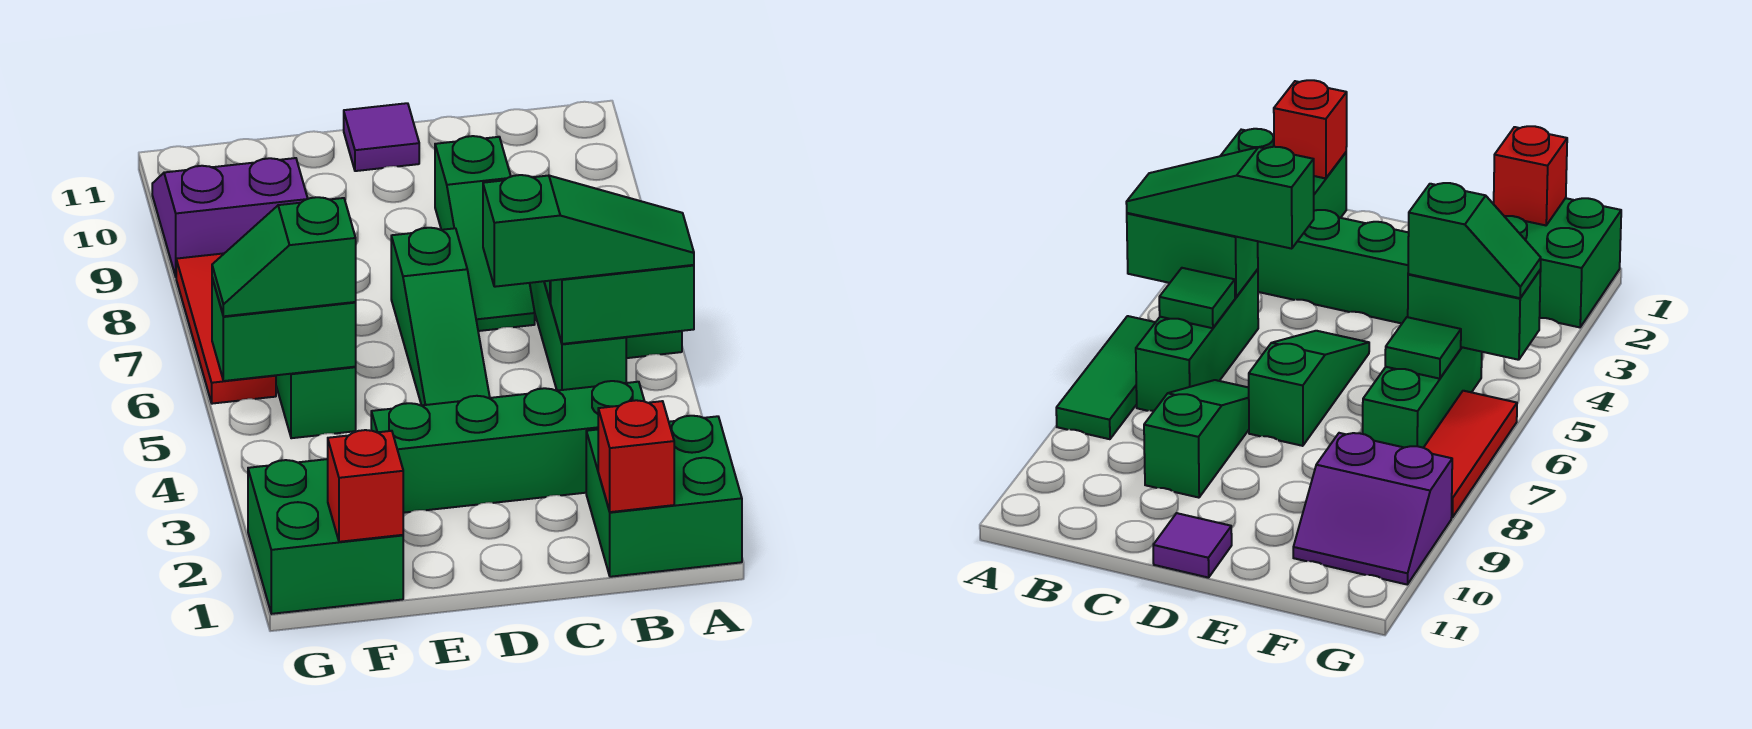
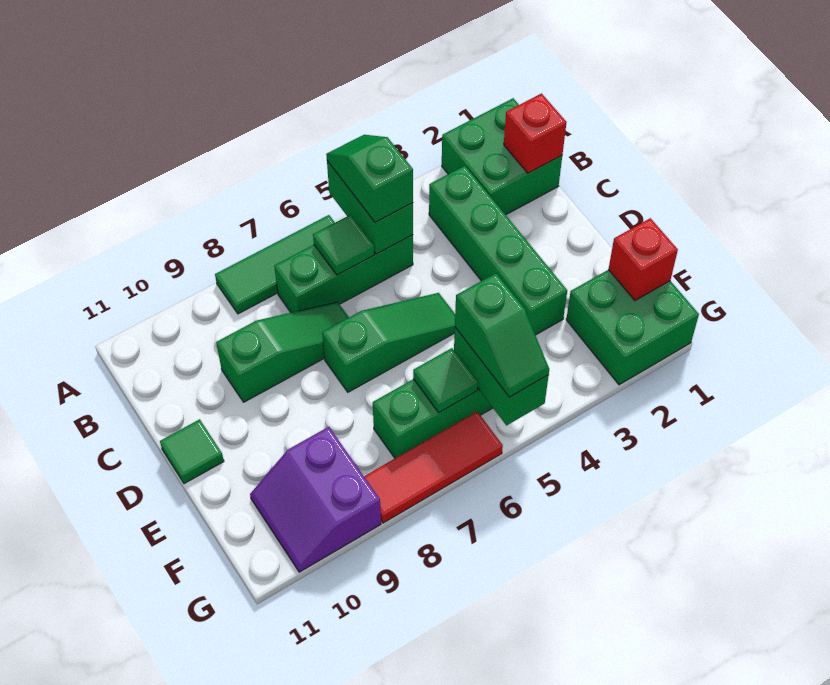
green 1x3 slope [483,175,694,287] -> green 1x2 slope [326,135,413,222]
purple 1x1 tile [344,103,419,171] -> green 1x1 tile [160,419,224,484]

